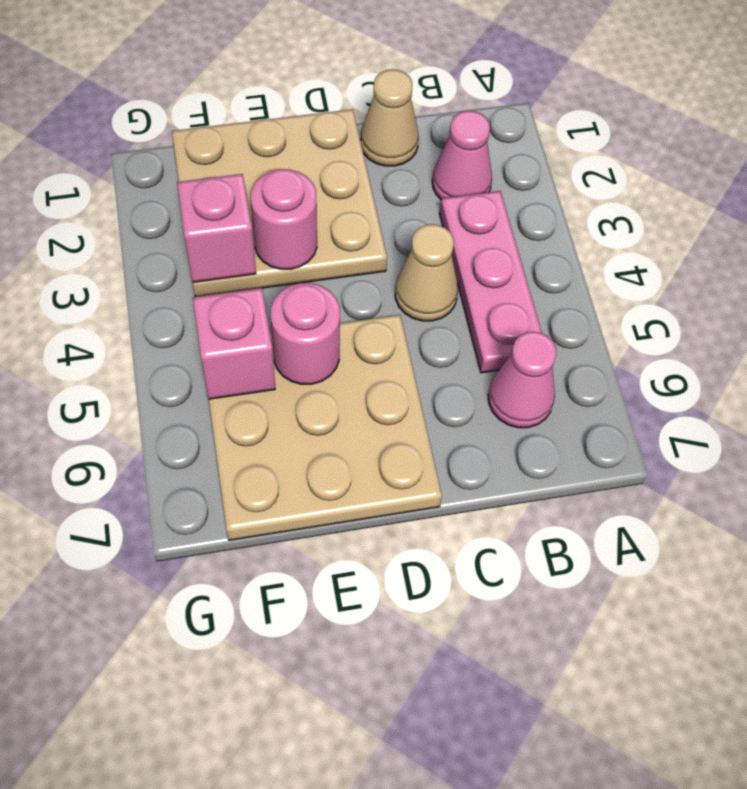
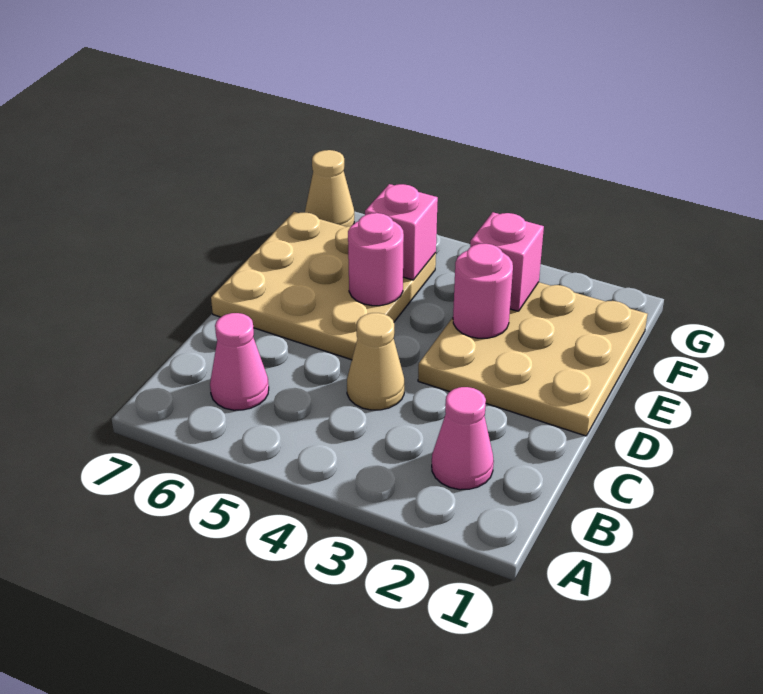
pink 1x3 plate [439,191,542,373] -> none
tan 1x1 cone [360,69,419,166] -> tan 1x1 cone moved to [305,150,354,227]

